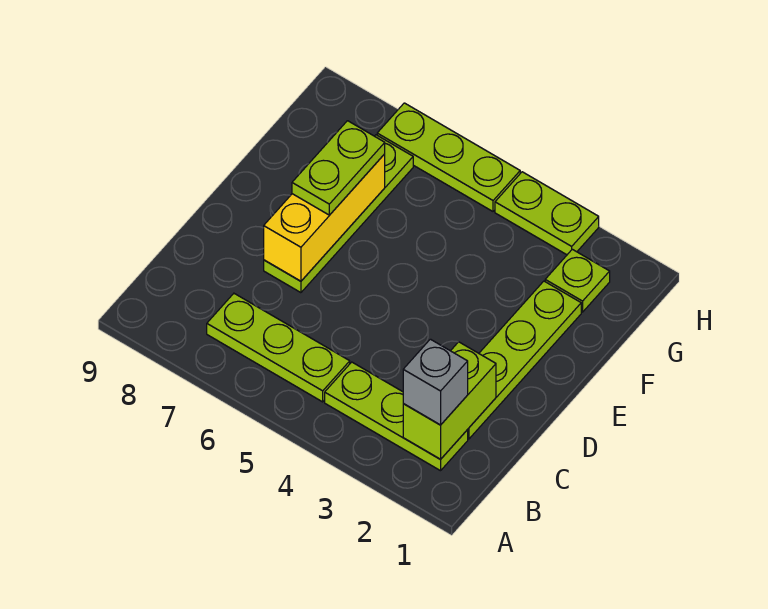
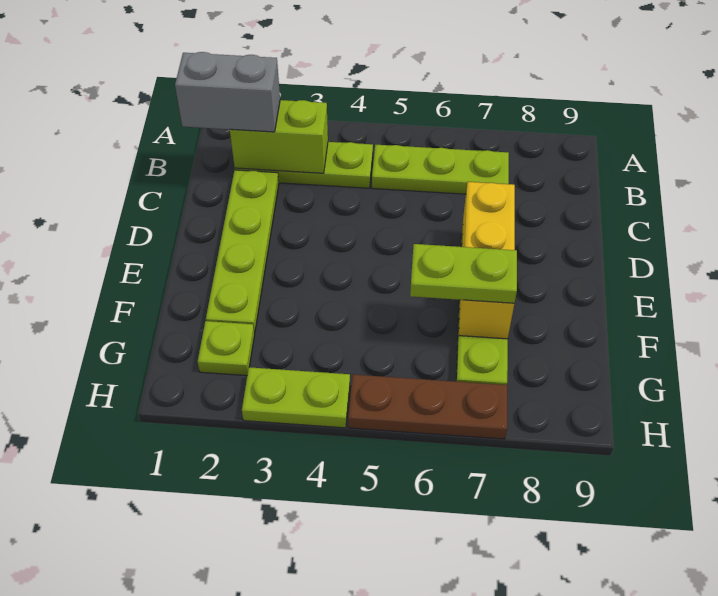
lime 1x2 brick [403,342,496,459] -> lime 1x2 brick turned to [230,100,328,173]
grey 1x1 brick [403,339,468,425] -> grey 1x2 brick [175,52,280,132]
lime 1x2 plate [292,121,385,215] -> lime 1x2 plate turned to [410,244,517,303]
lime 1x3 plate [377,103,520,211] -> brown 1x3 plate [348,375,507,439]

